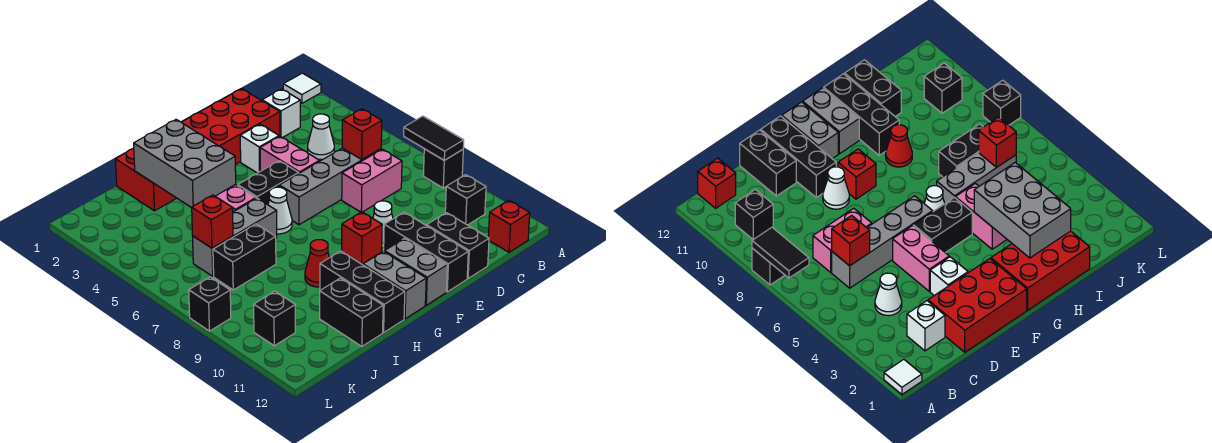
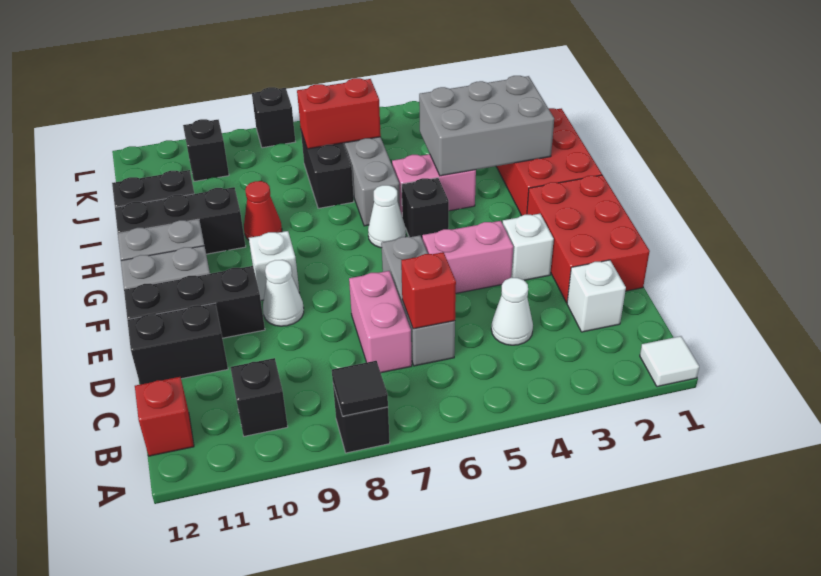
black 1x2 tile [404,116,464,160] -> black 1x1 tile [332,361,388,416]
grey 1x4 brick [279,148,381,225] -> grey 1x3 brick [381,235,455,366]
black 1x2 brick [238,161,299,205] -> black 1x1 brick [402,178,449,238]
red 1x1 brick [342,212,382,264] -> white 1x1 brick [249,231,299,300]
red 1x1 brick [192,195,233,248] -> red 1x2 brick [297,78,381,149]

